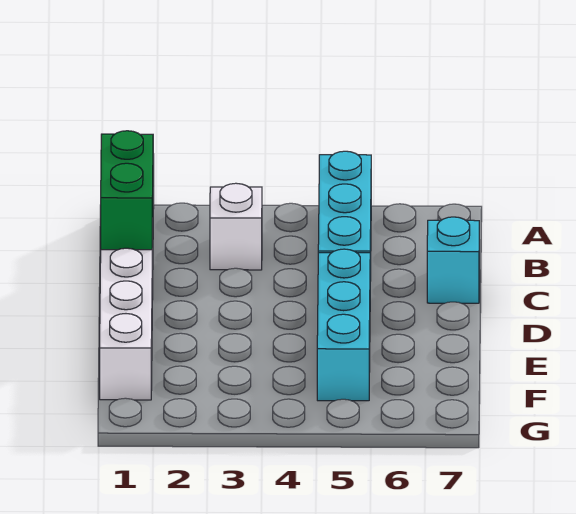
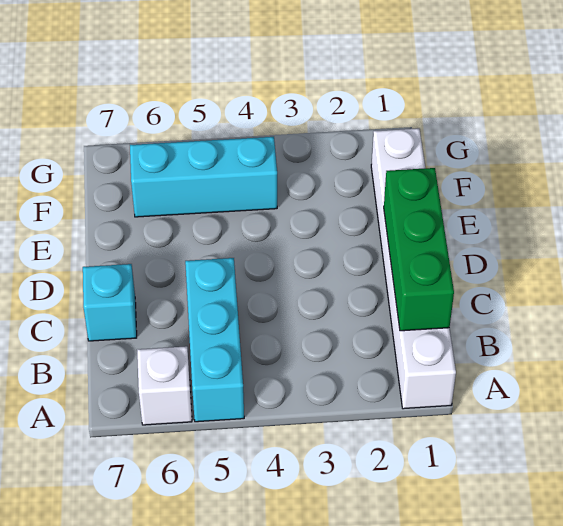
green 1x2 brick [101,131,153,250] -> green 1x3 brick [384,168,454,331]
white 1x1 brick [210,183,262,270] -> white 1x1 brick moved to [137,346,192,425]
cyan 1x3 brick [317,249,370,401] -> cyan 1x3 brick turned to [130,137,277,217]

